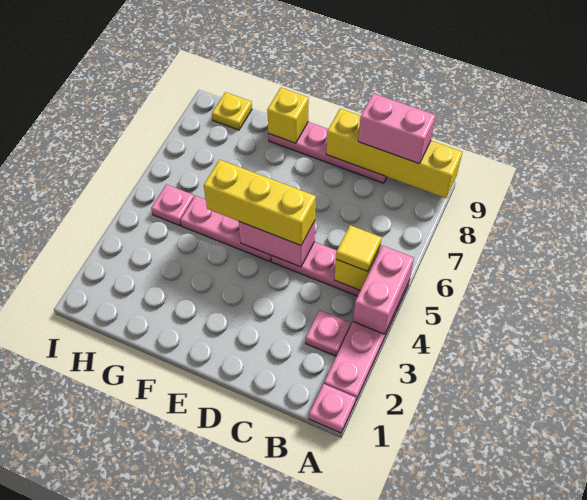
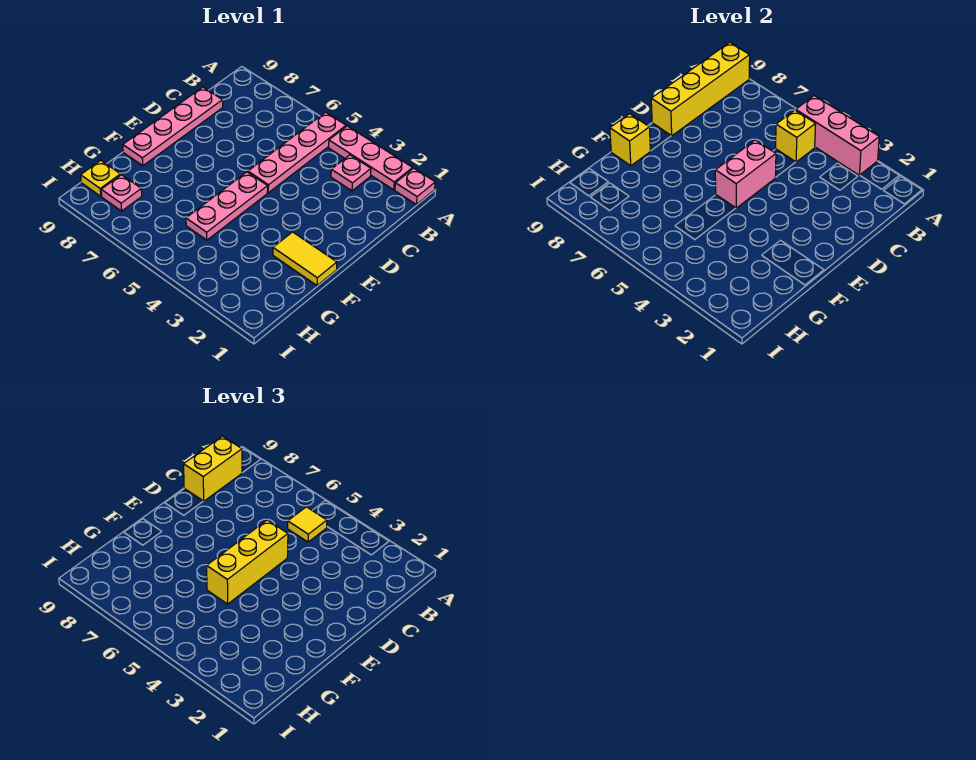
pink 1x2 brick [353,246,414,334] -> pink 1x3 brick [796,96,879,175]
pink 1x2 brick [358,93,436,164] -> yellow 1x2 brick [184,436,242,501]
none -> yellow 1x2 tile [273,232,337,285]
pink 1x1 plate [151,184,194,226] -> pink 1x1 plate moved to [101,175,142,211]

